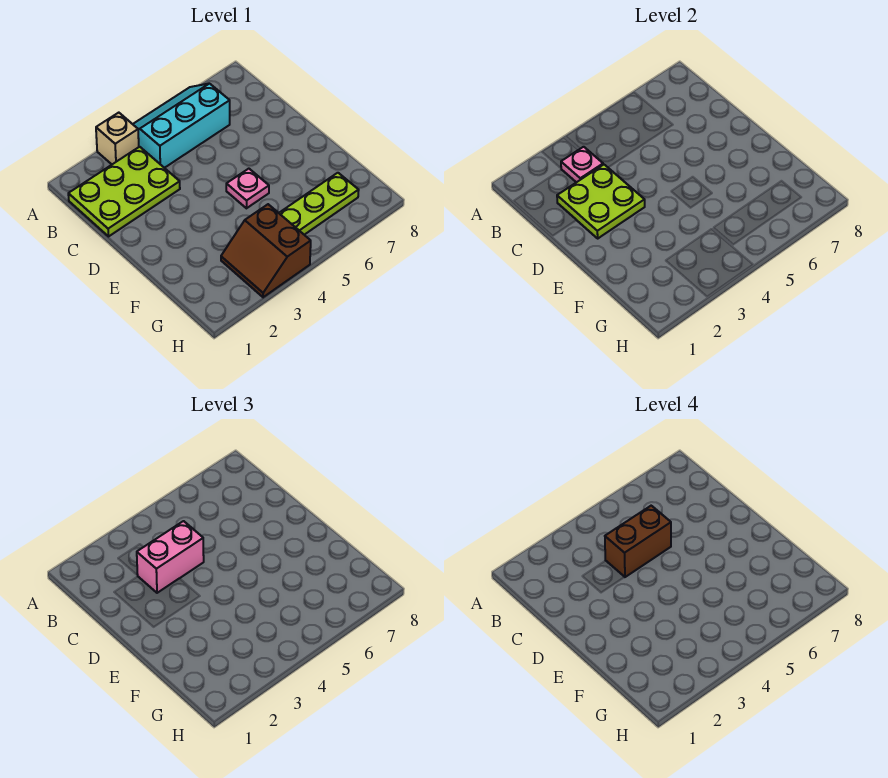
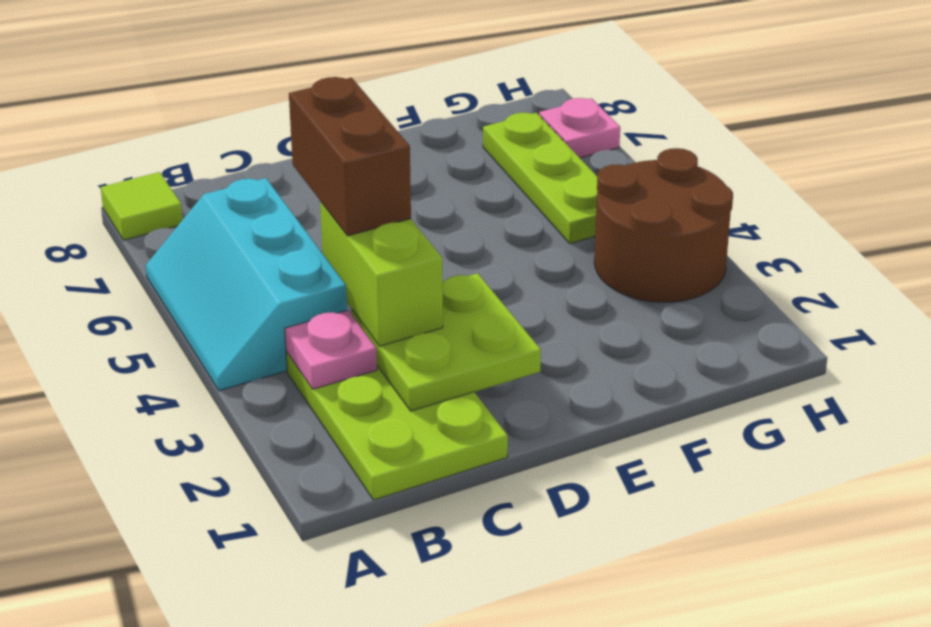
tan 1x1 brick [96,113,139,164] -> none
none -> lime 1x1 tile [101,172,183,240]
pink 1x2 brick [137,521,204,593] -> lime 1x2 brick [320,201,443,346]
pink 1x1 plate [226,169,269,208] -> pink 1x1 plate moved to [539,98,620,158]
brown 2x2 slope [221,204,311,297] -> brown 2x2 round brick [594,148,733,302]

